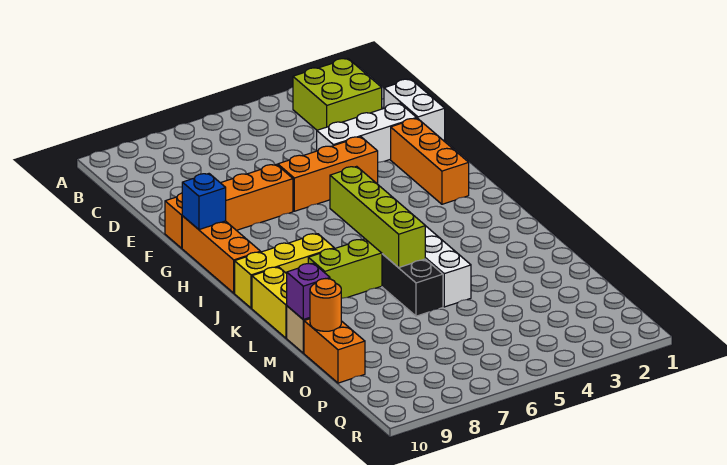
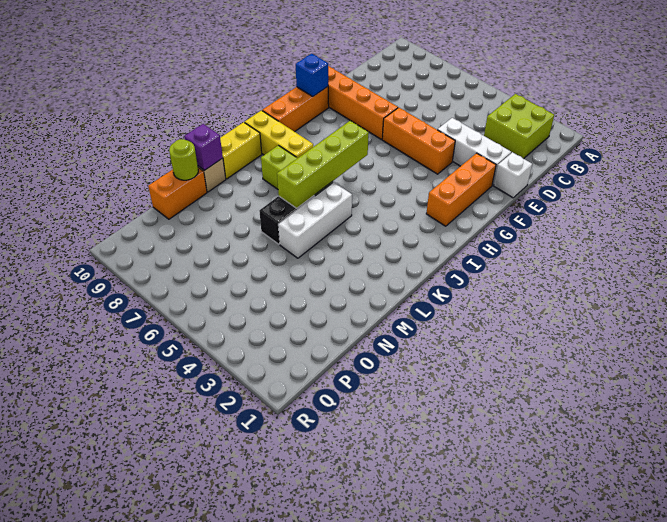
white 1x2 brick [384,79,445,141] -> white 1x1 brick [494,152,532,198]
orange 1x1 round brick [310,279,341,331] -> lime 1x1 round brick [169,139,198,180]

